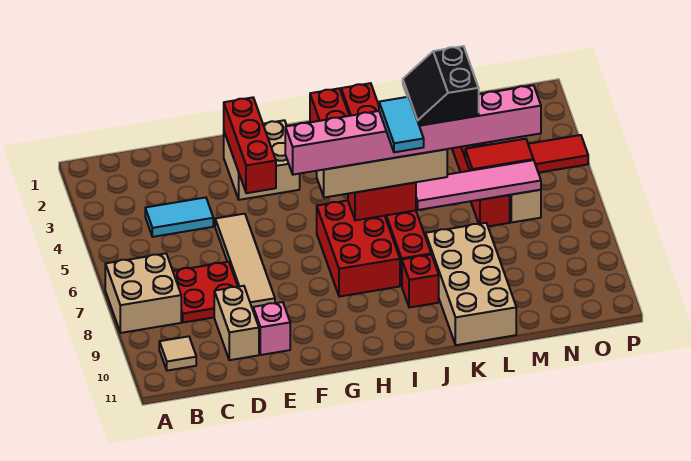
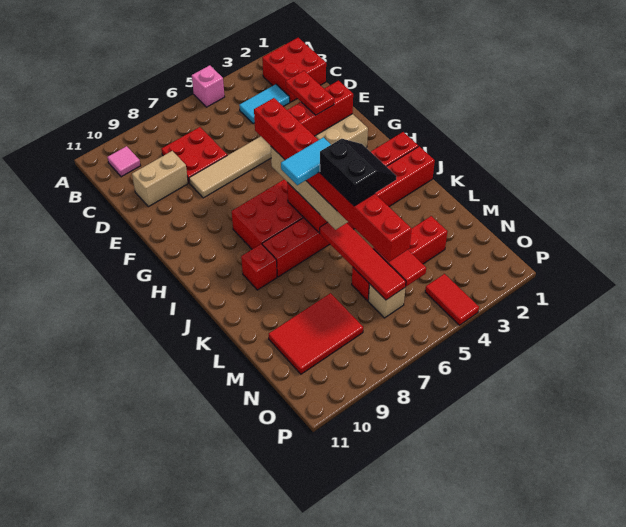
tan 2x2 brick [105,253,181,333] -> none
none -> red 2x2 brick [262,38,326,102]
tan 1x1 tile [159,336,196,371] -> pink 1x1 tile [107,146,140,177]
cyan 1x2 tile [145,197,213,237] -> cyan 1x2 tile turned to [239,84,290,124]
none -> red 1x2 plate [286,71,334,115]
pink 1x1 brick [253,302,290,355] -> pink 1x1 brick moved to [192,65,224,107]
pink 1x8 brick [285,85,541,175] -> red 1x8 brick [254,98,412,262]
black 2x2 slope [403,46,479,126] -> black 2x2 slope turned to [320,139,396,206]
pink 1x4 tile [416,160,541,210] -> red 1x4 tile [319,222,406,300]
tan 2x4 brick [426,223,516,345] -> none
none -> red 2x3 tile [269,293,363,374]

